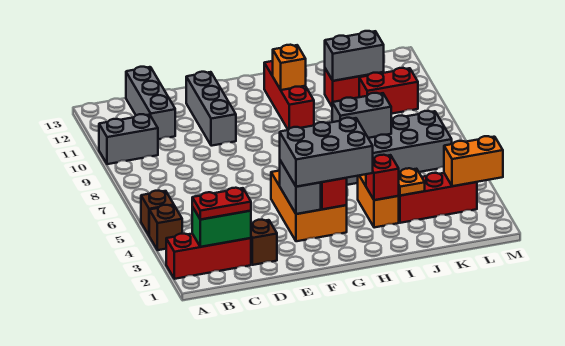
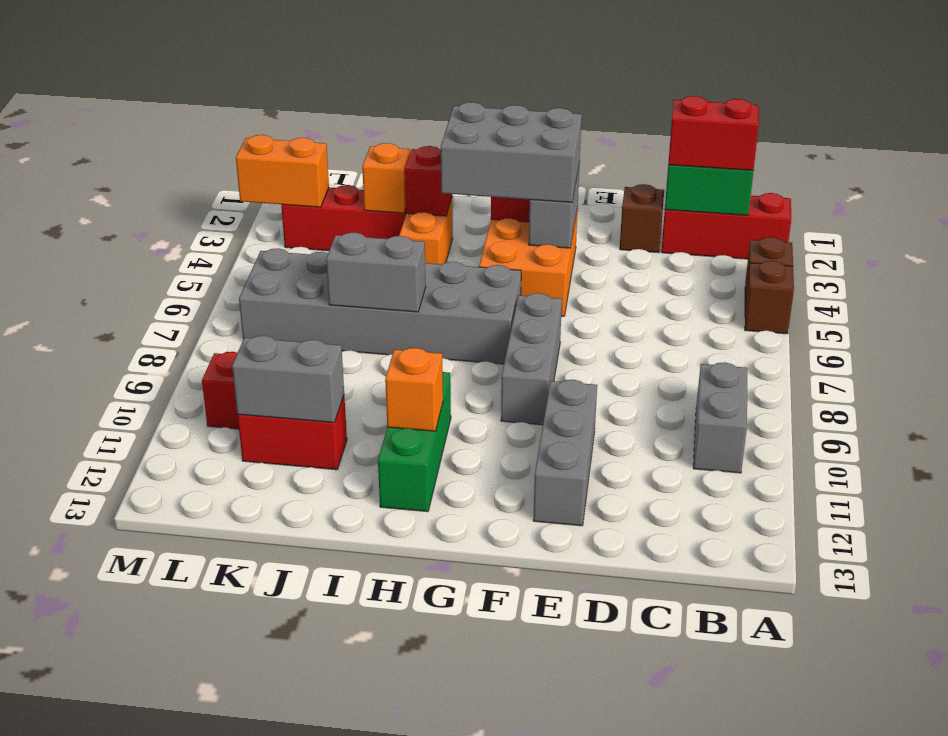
grey 1x2 brick [99,114,158,164] -> grey 1x2 brick turned to [693,362,747,473]
red 1x2 plate [192,188,251,220] -> red 1x2 brick [668,96,759,171]
grey 1x3 brick [126,67,175,139] -> grey 1x3 brick moved to [501,293,562,425]
red 1x3 brick [264,61,314,130] -> green 1x3 brick [378,372,451,512]
orange 1x1 plate [399,168,425,196] -> orange 1x1 brick [362,143,410,213]

